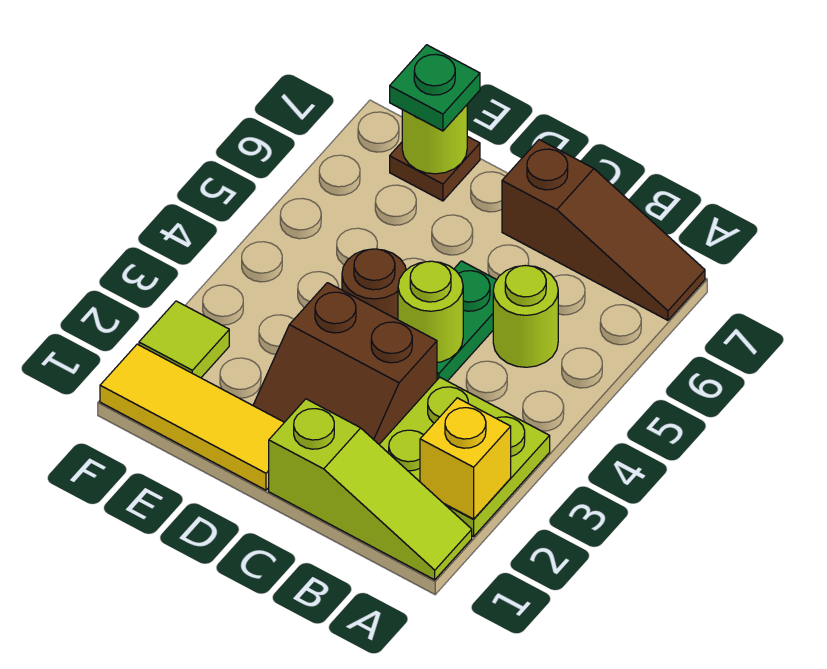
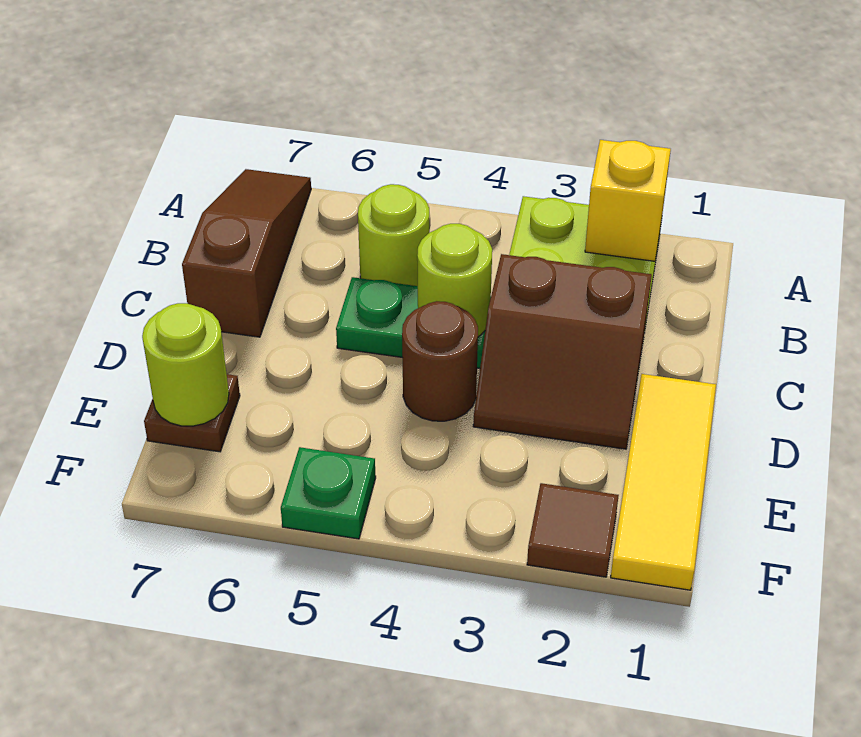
lime 1x3 slope [269,399,472,580] -> none
brown 2x2 slope [253,283,437,444] -> brown 2x2 slope turned to [473,254,652,449]
green 1x1 plate [390,45,480,131] -> green 1x1 plate moved to [281,447,376,539]
lime 1x1 tile [139,301,229,378] -> brown 1x1 tile [527,483,619,577]

